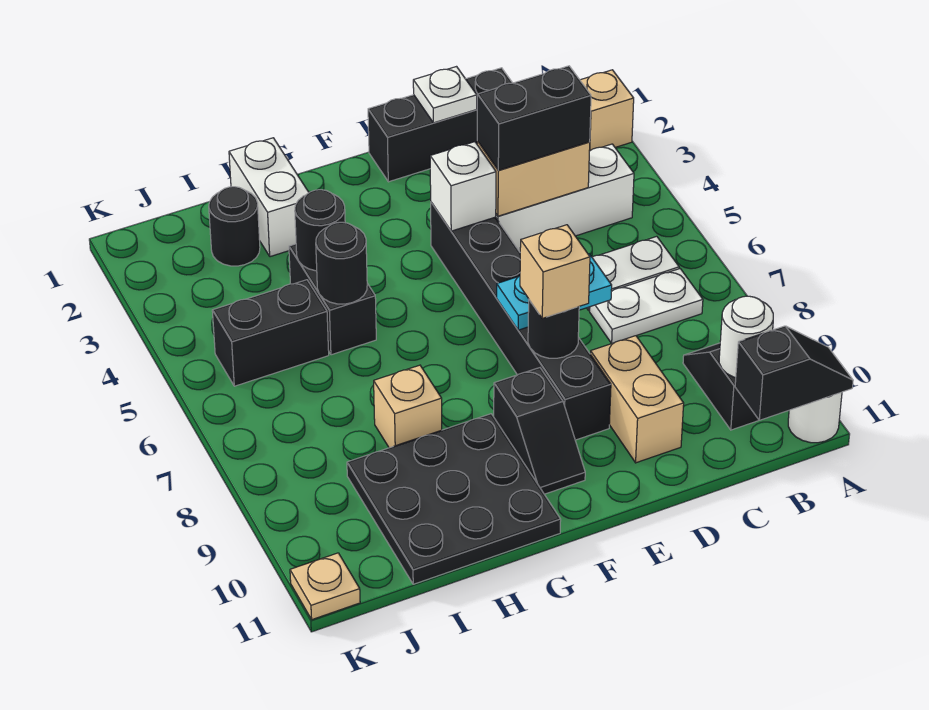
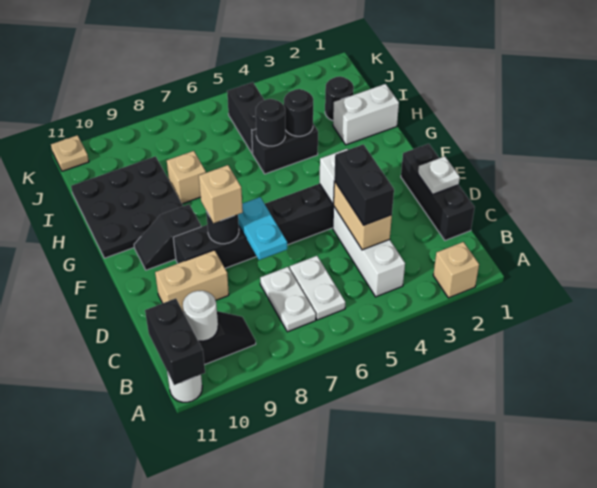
black 1x2 slope [735,326,853,420] -> black 1x2 brick [145,298,205,385]

